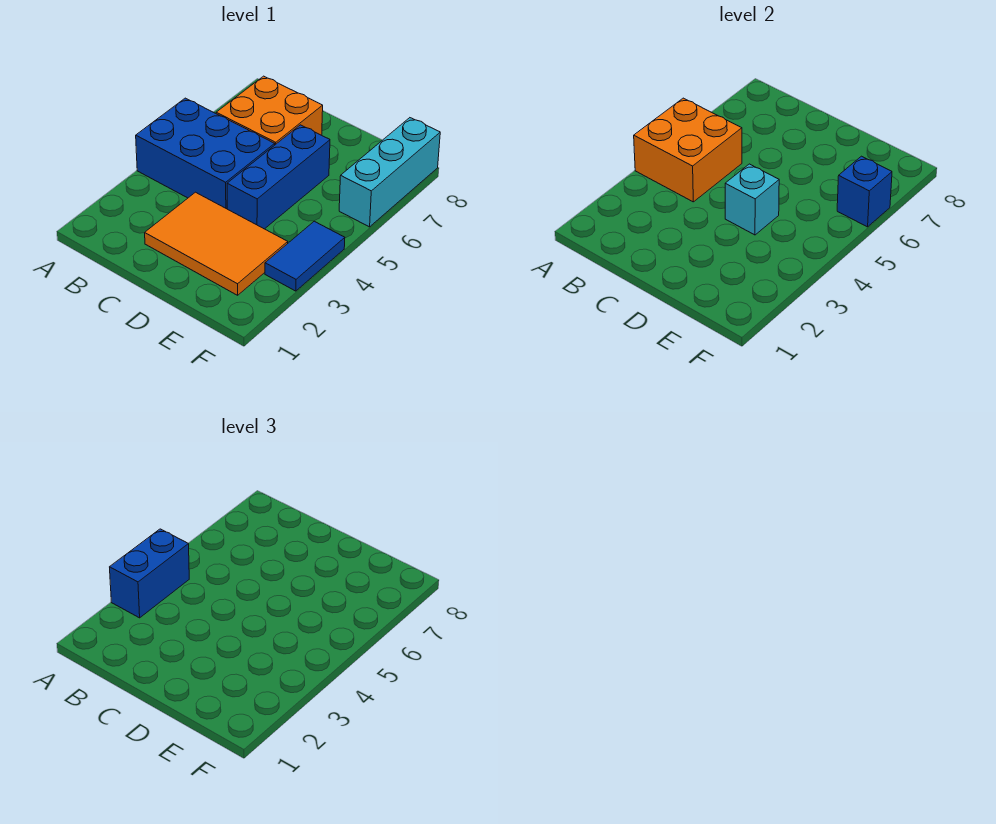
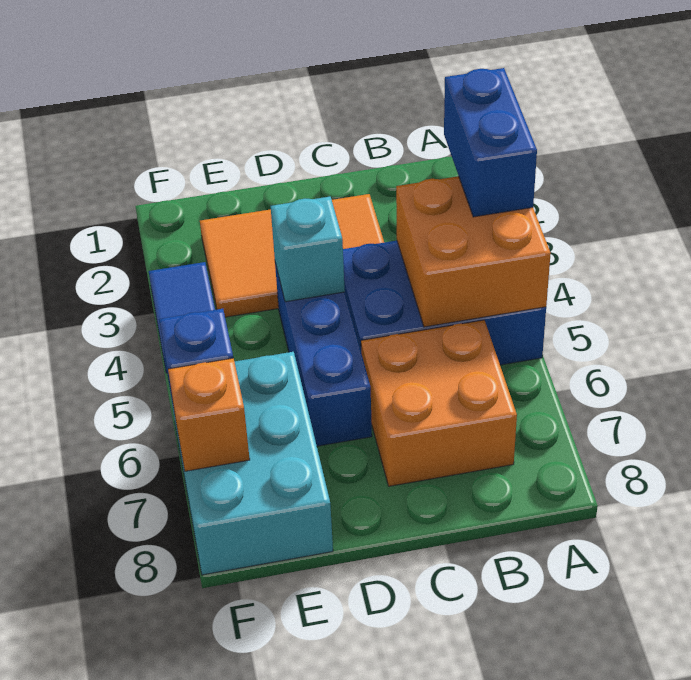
cyan 1x3 brick [339,118,440,227] -> cyan 2x3 brick [169,352,333,575]
none -> orange 1x1 brick [168,358,250,471]

